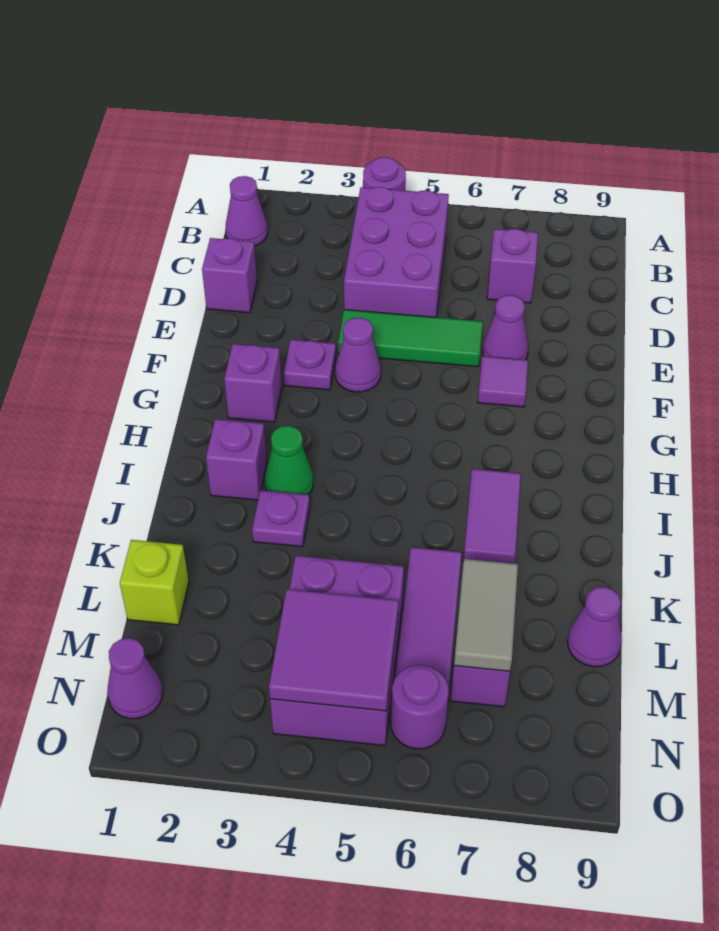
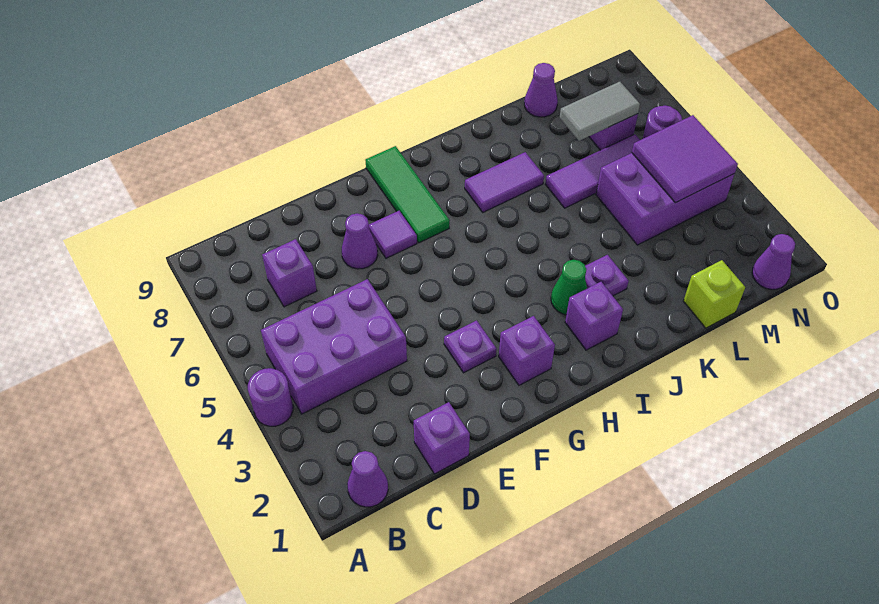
green 1x3 tile [338,310,483,367] -> green 1x3 tile moved to [365,146,450,243]
purple 1x1 cone [335,318,381,392] -> none

